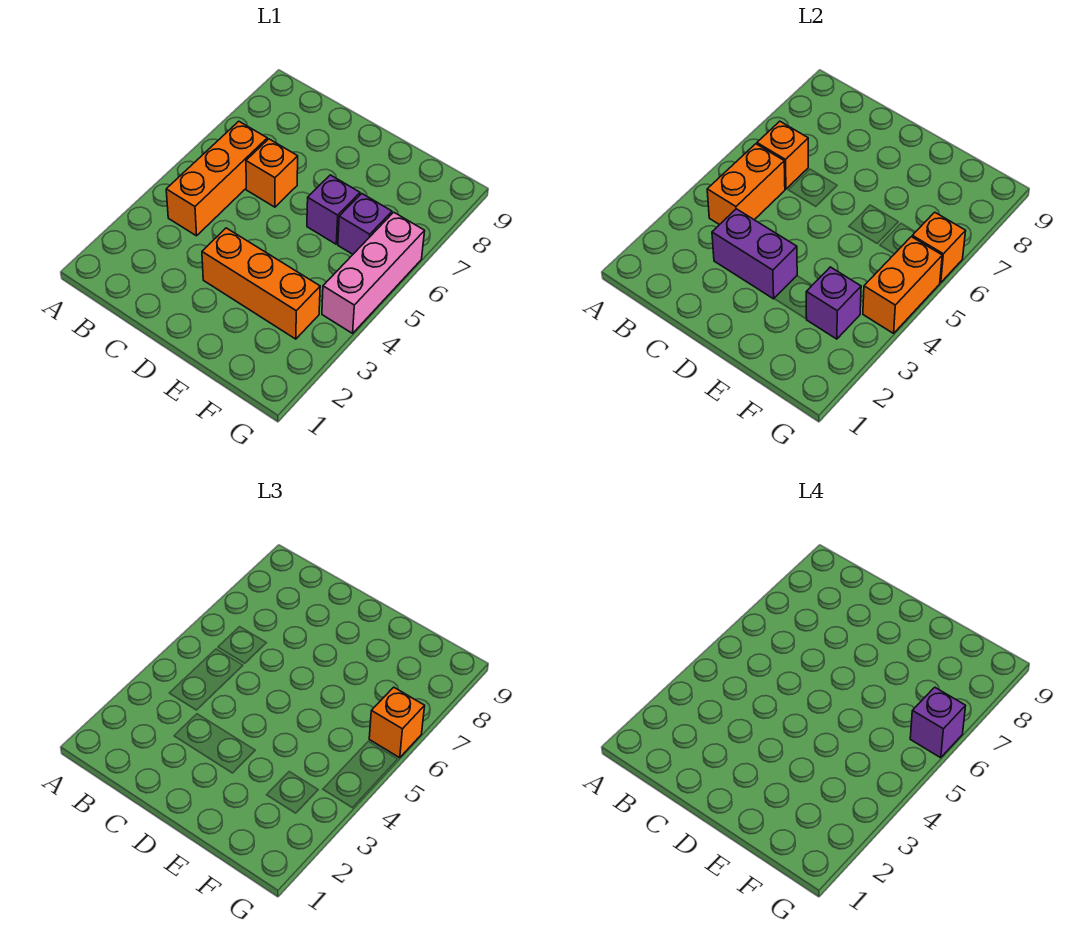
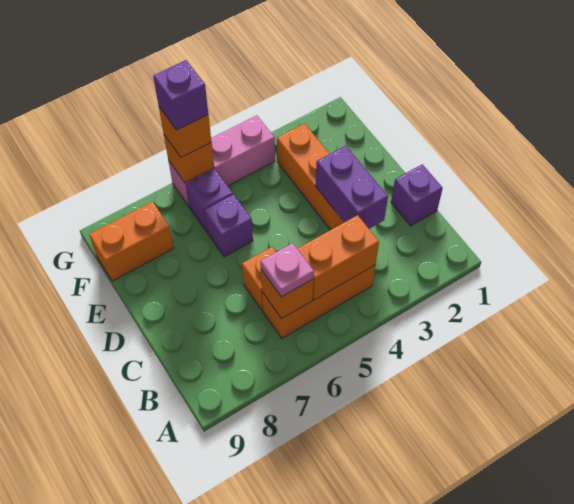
none -> pink 1x1 plate [260,243,314,297]
purple 1x1 brick [806,267,861,339] -> purple 1x1 brick moved to [391,164,443,226]
orange 1x2 brick [863,237,942,333] -> orange 1x2 brick moved to [89,202,174,281]

